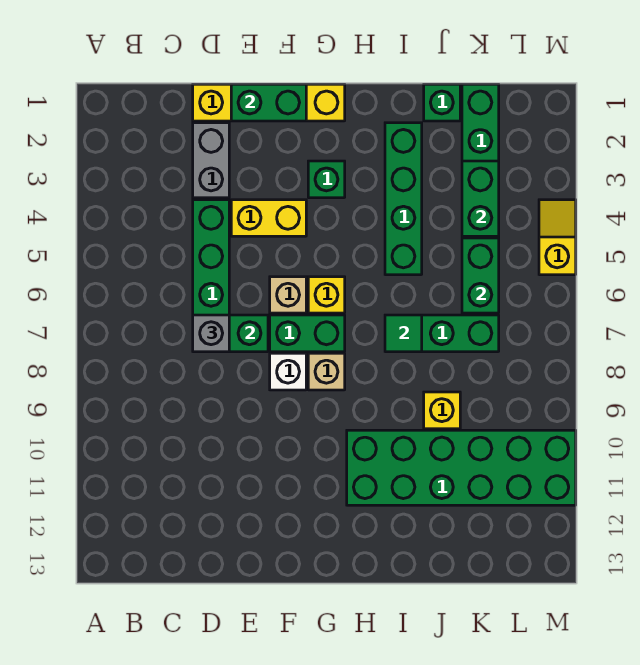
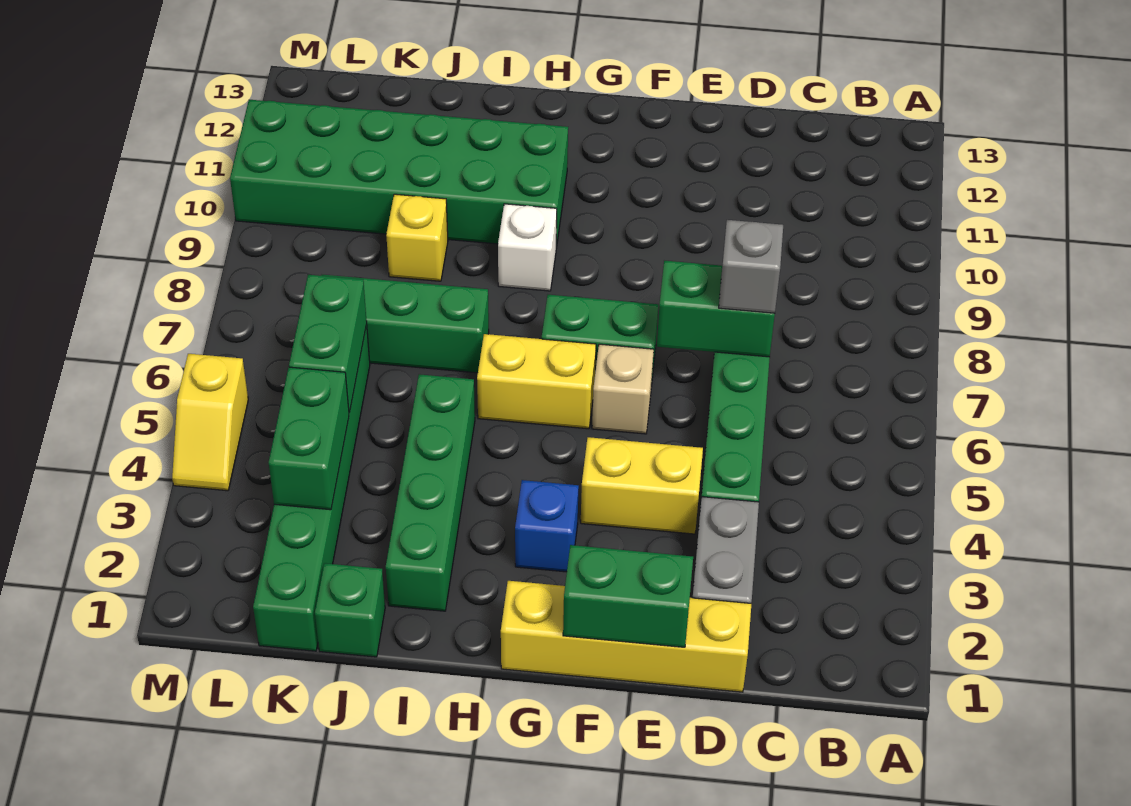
white 1x1 brick [270,353,306,390] -> white 1x1 brick moved to [498,204,557,291]
green 1x1 brick [308,161,345,198] -> blue 1x1 brick [515,480,579,572]
yellow 1x1 brick [308,277,345,313] -> yellow 1x2 brick [477,334,596,429]
tan 1x1 brick [308,353,345,390] -> none
green 1x1 tile [385,315,422,352] -> none

